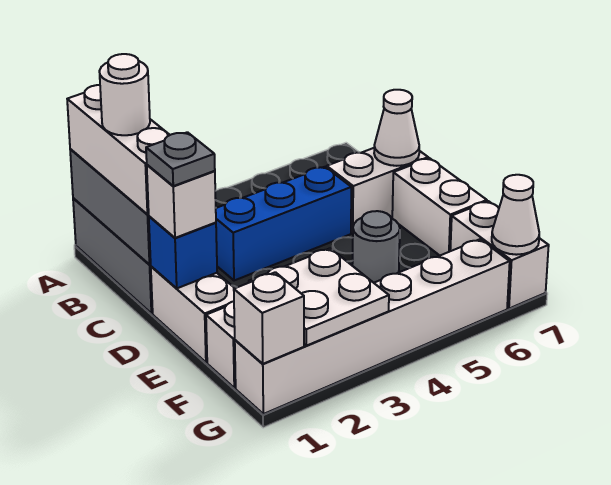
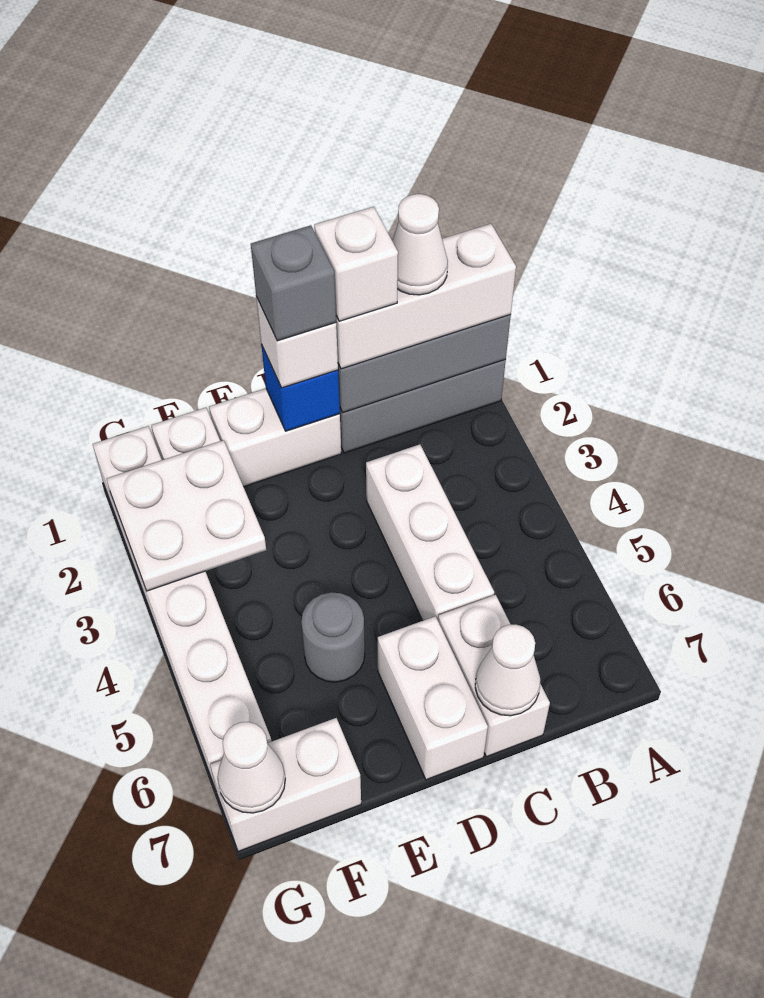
white 1x1 round brick [99,54,150,135] -> white 1x1 cone [393,194,448,295]
blue 1x3 brick [216,167,351,281] -> white 1x3 brick [366,444,494,621]
grey 1x1 plate [146,132,215,186] -> grey 1x1 brick [251,225,336,341]
white 1x2 brick [392,158,487,256] -> white 1x2 brick turned to [378,616,488,780]
white 1x1 brick [234,272,304,364] -> white 1x1 brick moved to [314,207,398,321]

